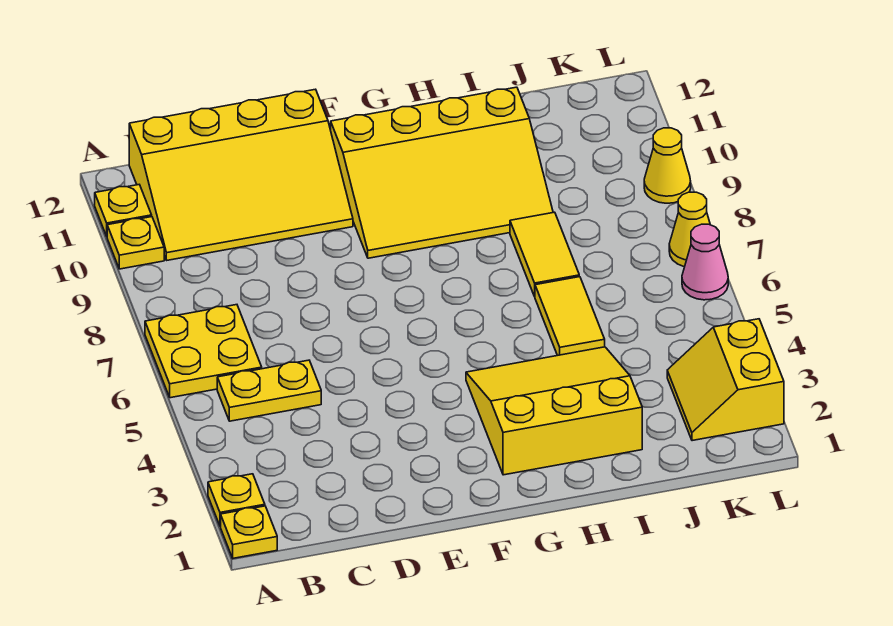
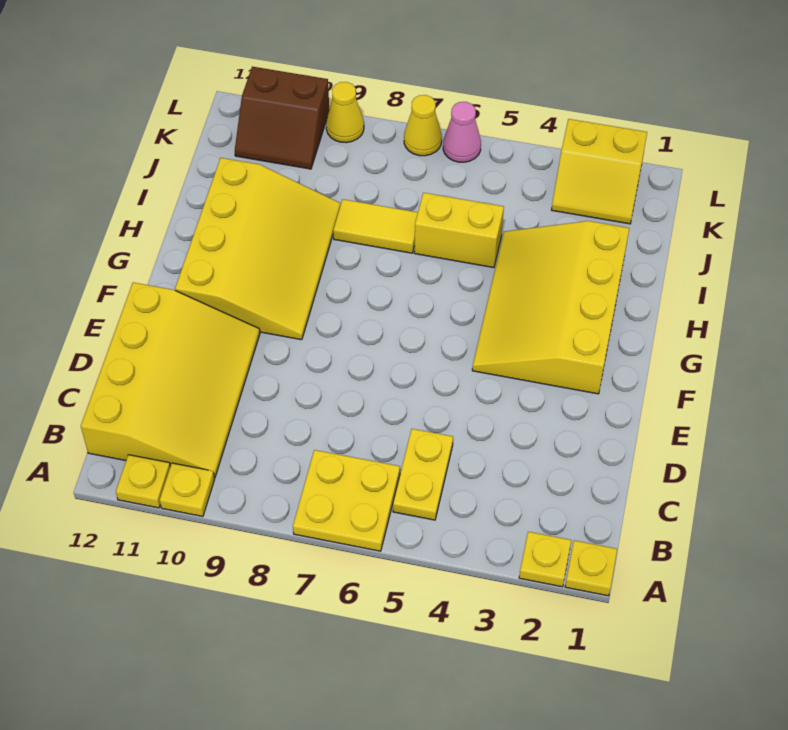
yellow 3x3 slope [466,347,642,475] -> yellow 3x4 slope [472,221,629,394]
yellow 1x2 tile [535,277,605,355] -> yellow 1x2 brick [414,193,504,268]
none -> brown 2x2 slope [235,67,329,169]

